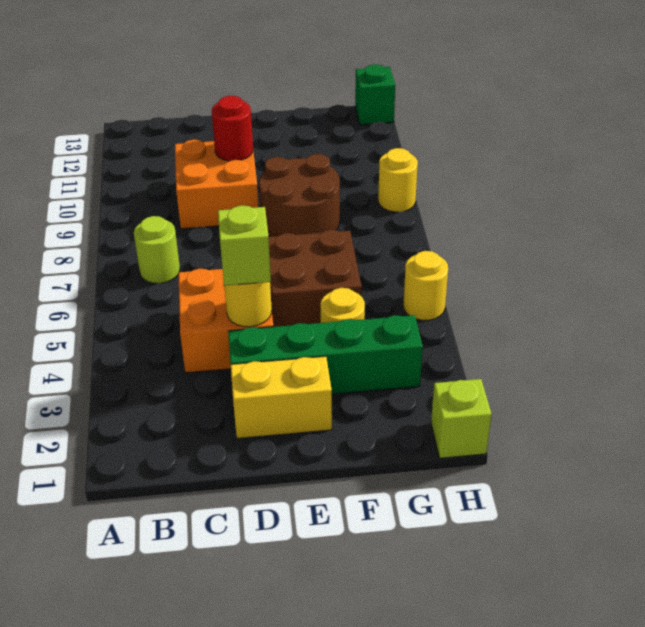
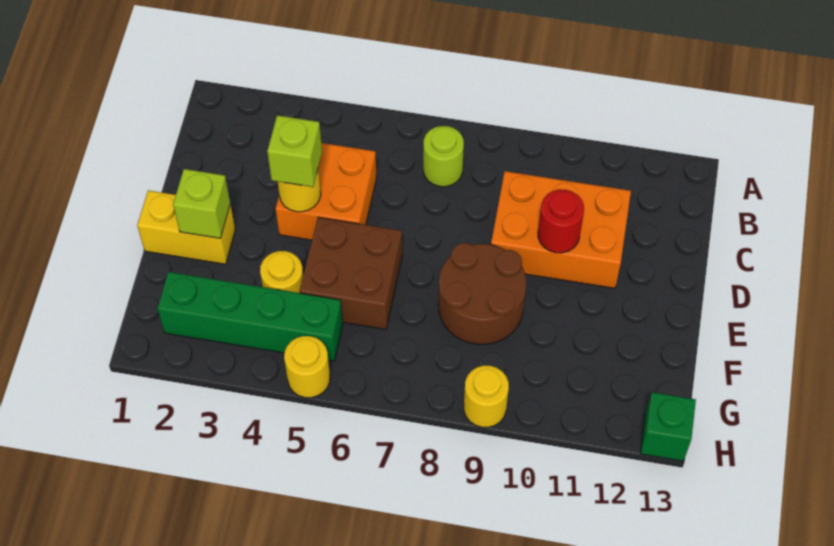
orange 2x2 brick [175,140,259,229] -> orange 2x3 brick [491,171,631,288]
yellow 1x2 brick [231,356,332,439] -> yellow 1x2 brick turned to [137,190,235,264]
green 1x4 brick [228,315,423,394] -> green 1x4 brick turned to [157,272,343,361]
lime 1x1 brick [431,379,492,458] -> lime 1x1 brick moved to [173,169,230,238]

